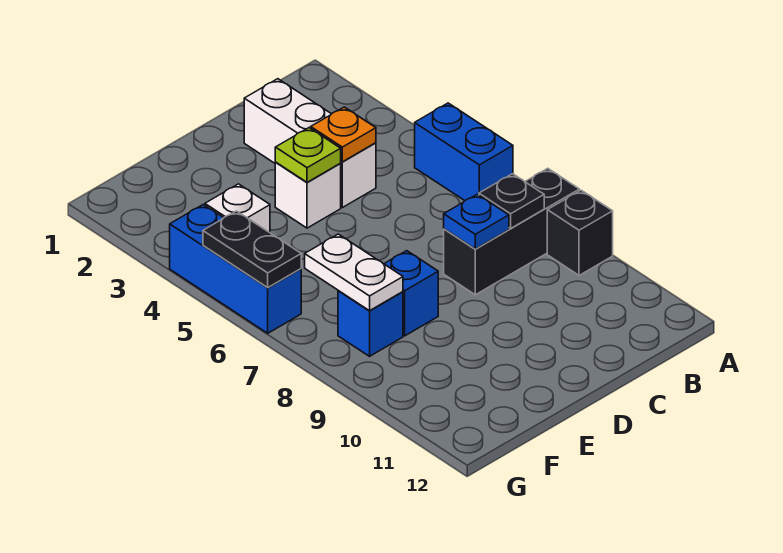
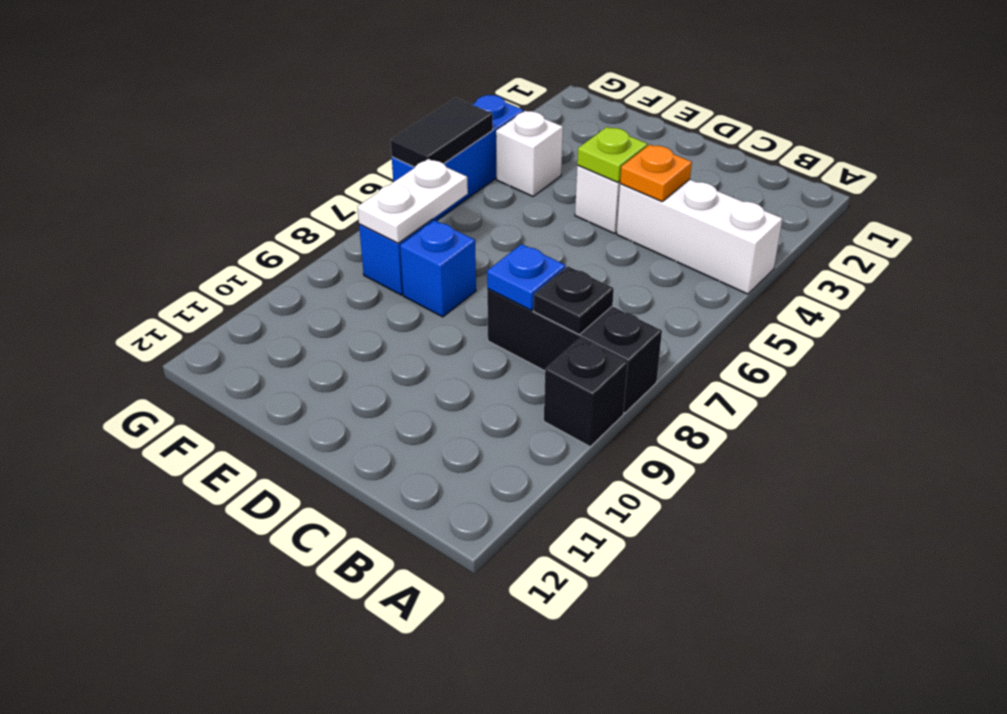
blue 1x2 brick [415,103,513,201] -> none
white 1x3 brick [244,79,376,208] -> white 1x3 brick turned to [617,179,782,294]
black 1x2 plate [203,211,301,287] -> black 1x2 tile [391,98,493,167]

